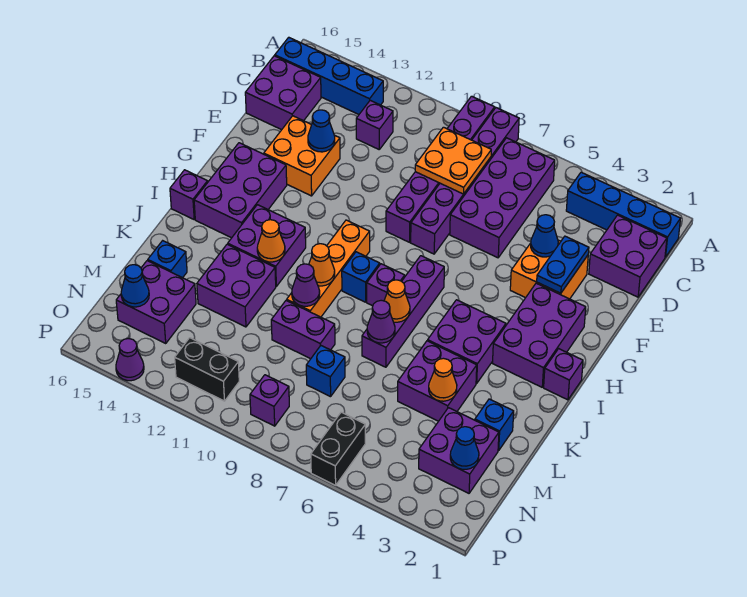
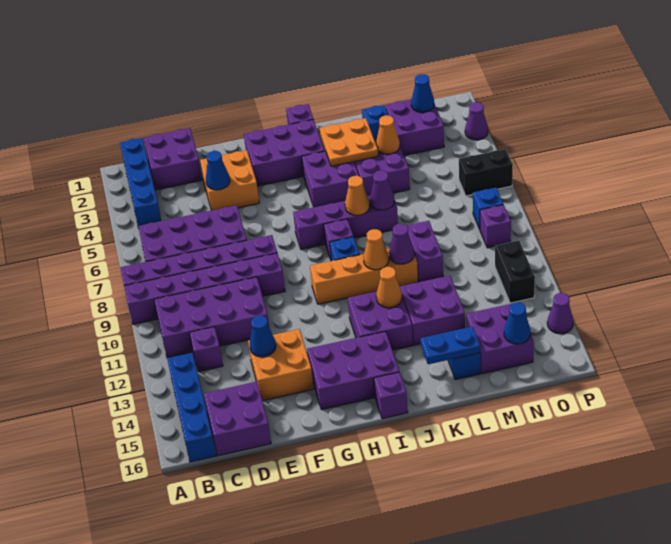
none -> purple 2x4 brick [154,277,269,358]
orange 2x2 plate [415,127,491,194] -> orange 2x2 plate moved to [320,118,378,166]
blue 1x2 plate [537,236,589,293] -> blue 1x2 plate moved to [421,327,480,364]
blue 1x1 brick [306,346,345,397] -> blue 1x1 brick moved to [473,188,503,229]
none -> purple 1x1 cone [465,102,488,140]

